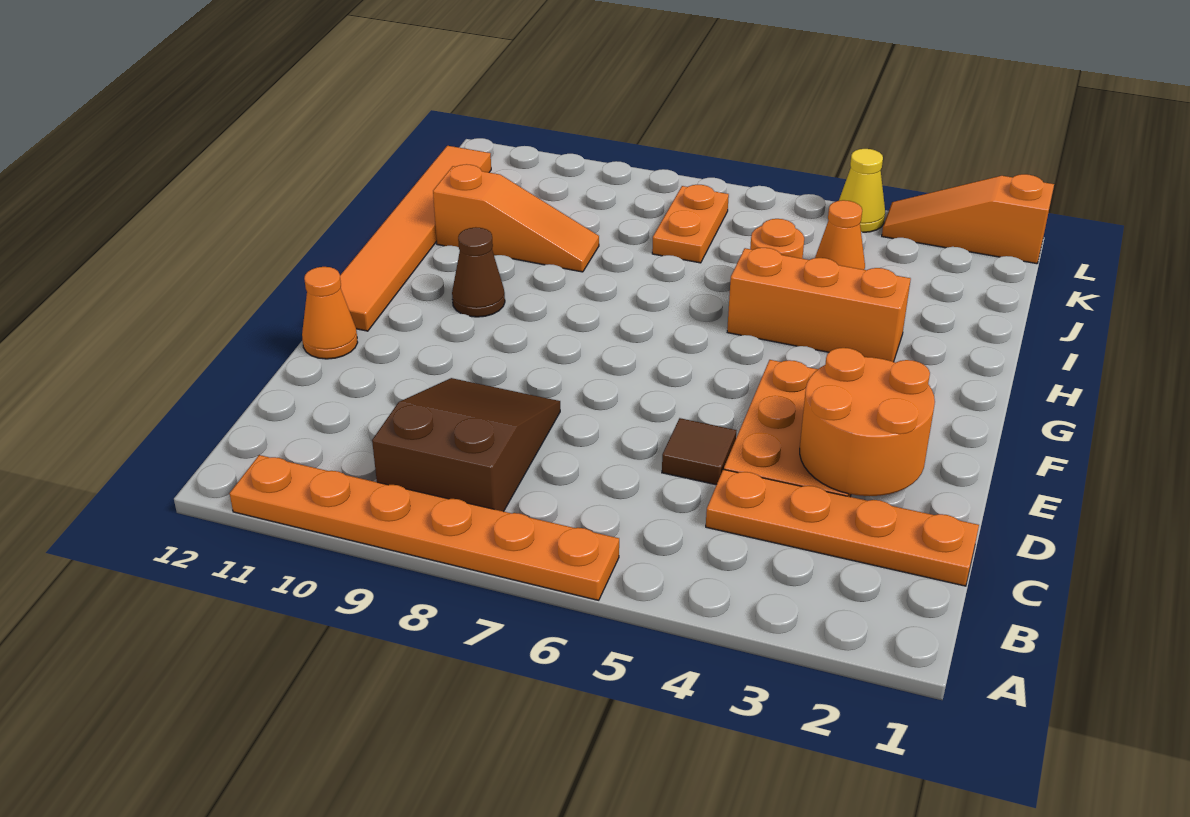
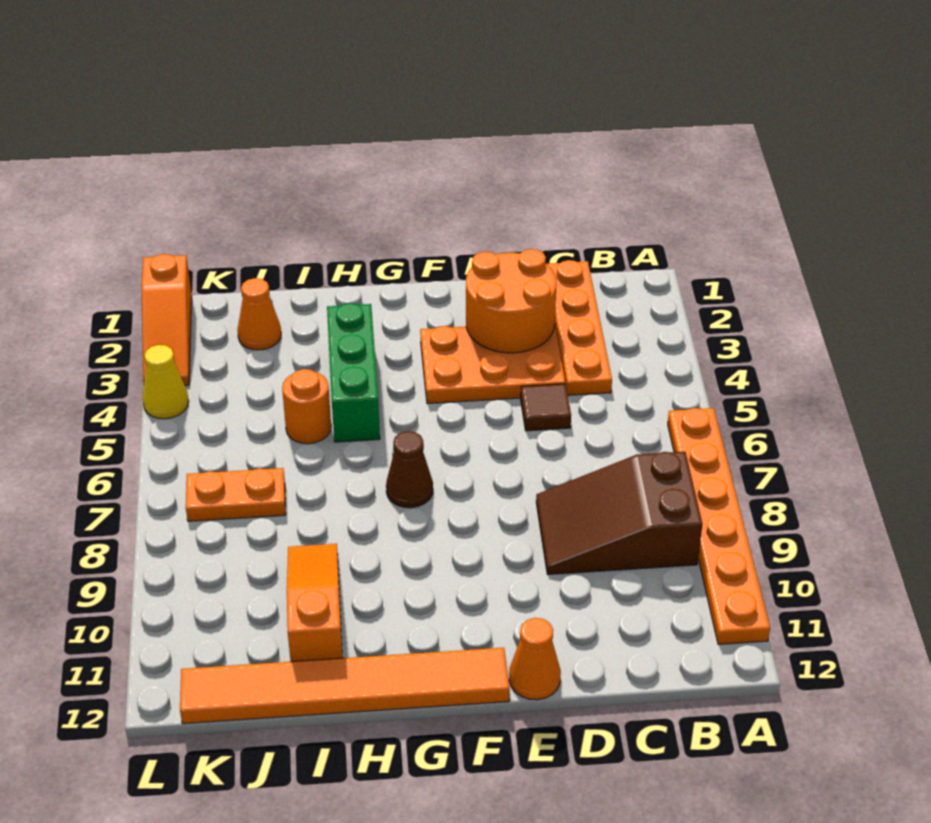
brown 1x1 cone [452,227,505,317] -> brown 1x1 cone moved to [386,431,433,508]
orange 1x3 brick [727,248,911,362] -> green 1x3 brick [327,303,380,442]
orange 1x1 cone [815,200,865,270] -> orange 1x1 cone moved to [238,278,281,350]

